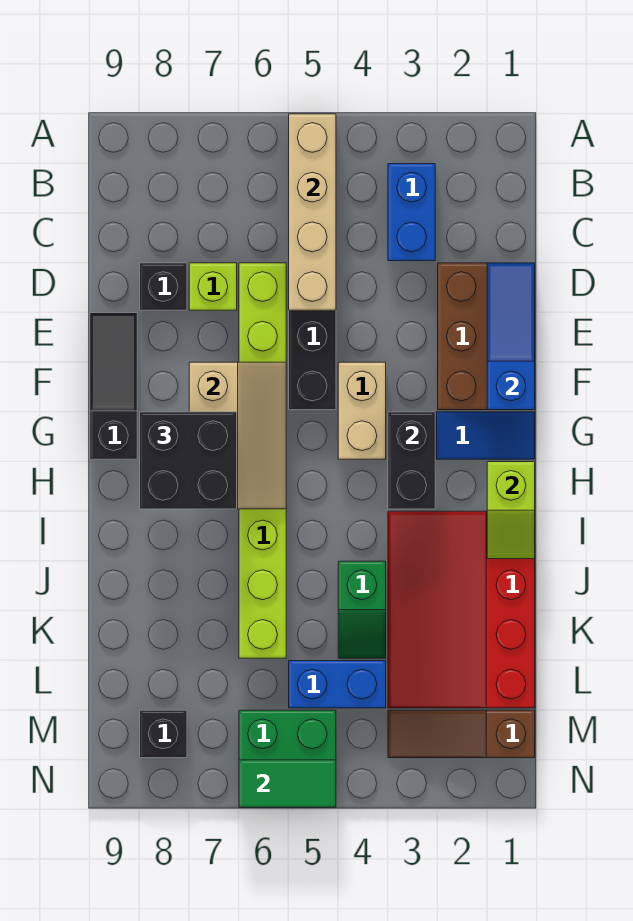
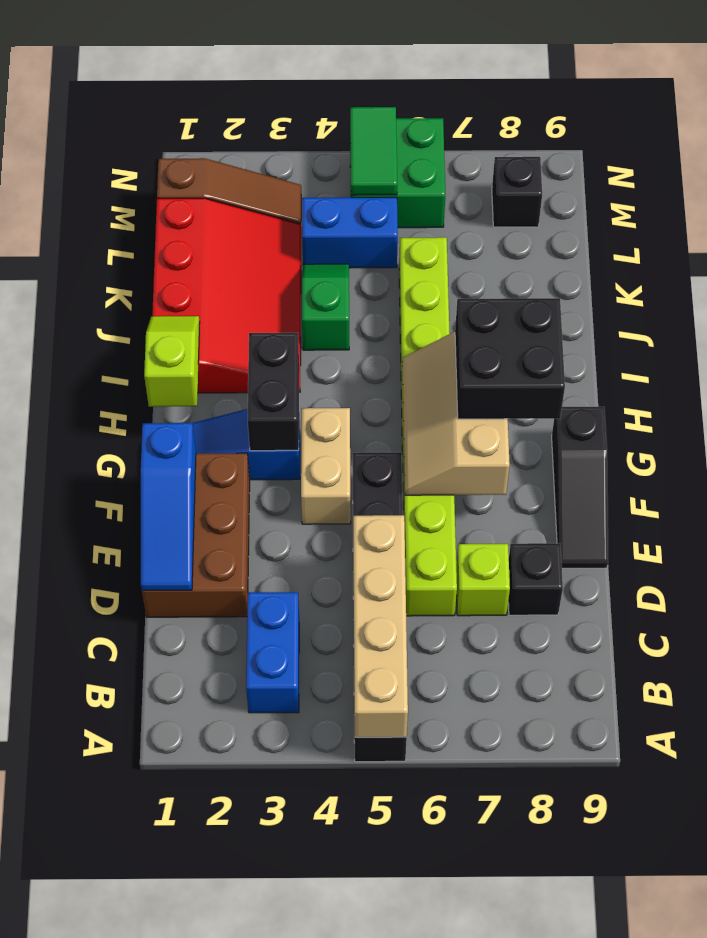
green 1x2 tile [239,760,336,807] -> green 1x2 tile turned to [350,107,397,195]

